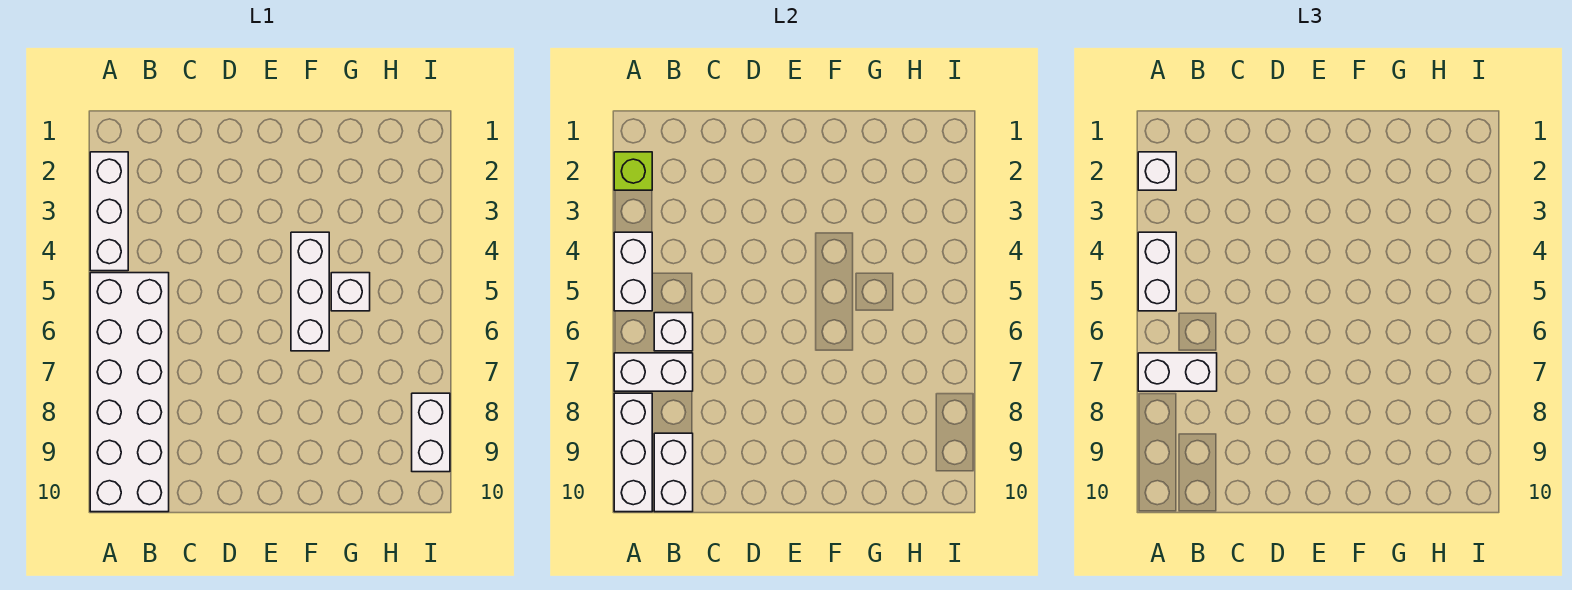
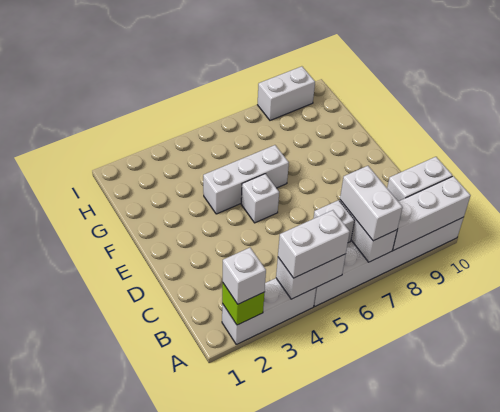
white 1x1 brick [331,273,370,311] -> white 1x1 brick moved to [241,174,279,223]

